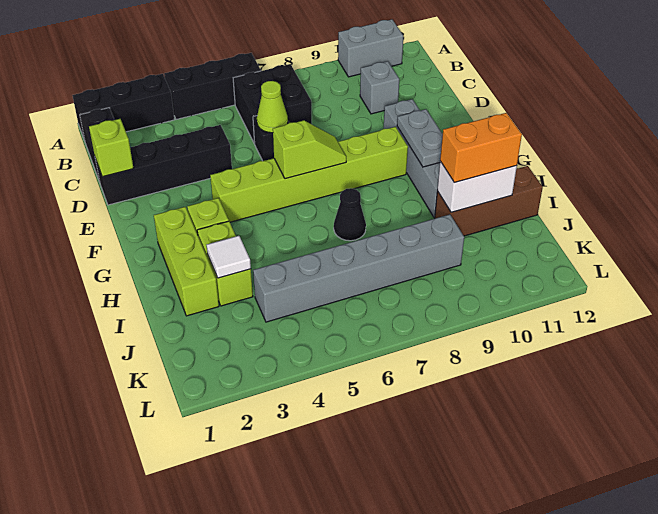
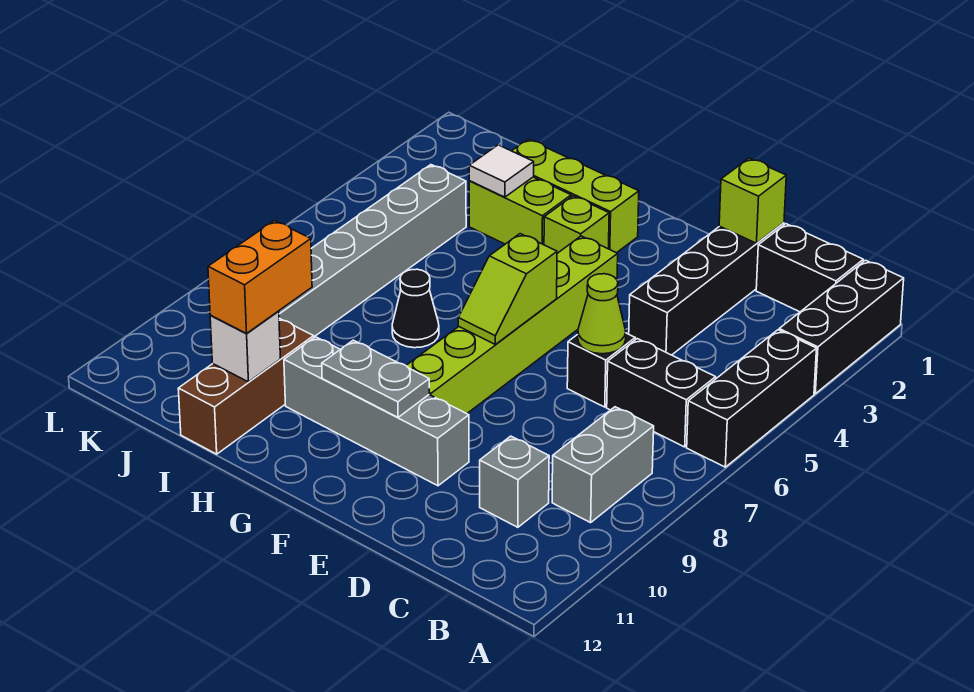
grey 1x2 brick [338,19,403,77] -> grey 1x2 brick moved to [552,407,654,523]
black 2x2 brick [233,64,312,144] -> black 1x2 brick [607,339,716,447]
white 1x2 brick [437,161,517,212] -> white 1x1 brick [210,311,280,382]

